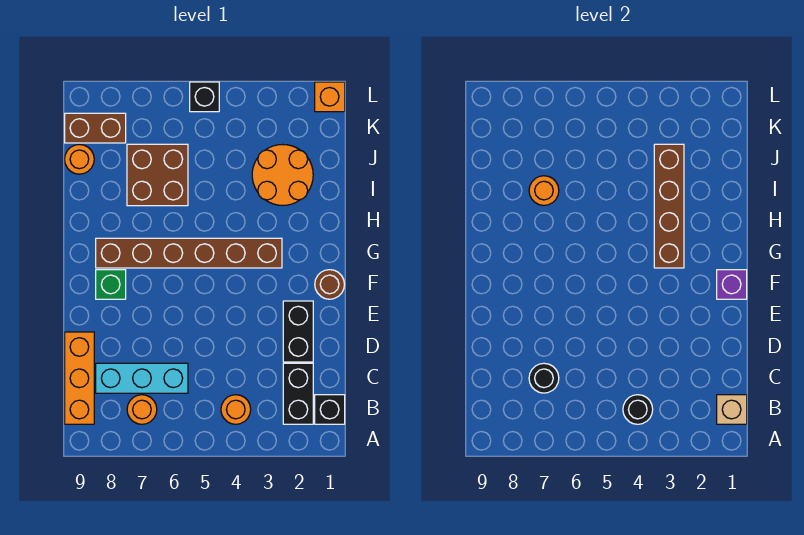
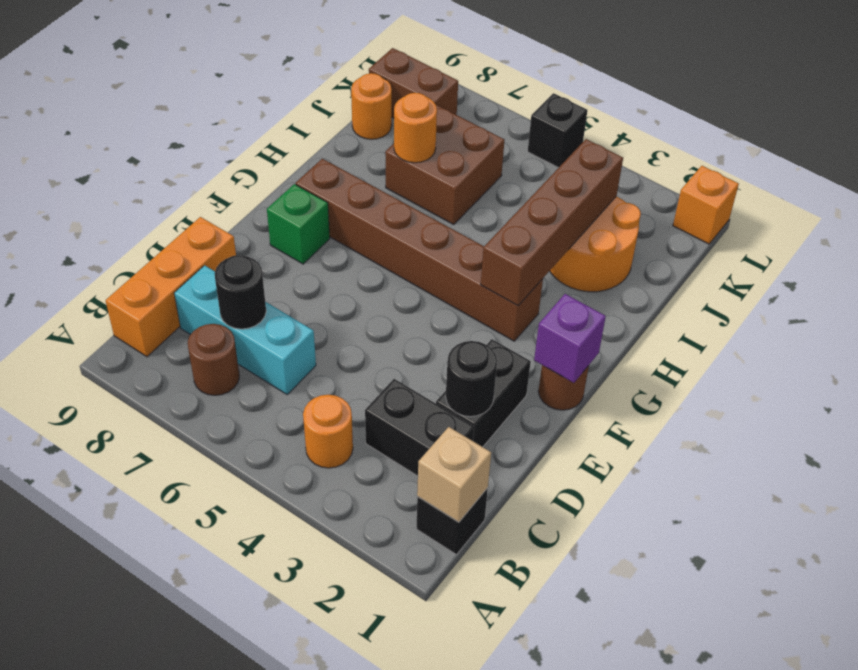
black 1x2 brick [283,363,313,424] -> black 1x2 brick turned to [365,379,474,476]
black 1x1 round brick [623,395,653,424] -> black 1x1 round brick moved to [446,341,497,417]
orange 1x1 round brick [127,395,157,424] -> brown 1x1 round brick [188,324,239,395]

